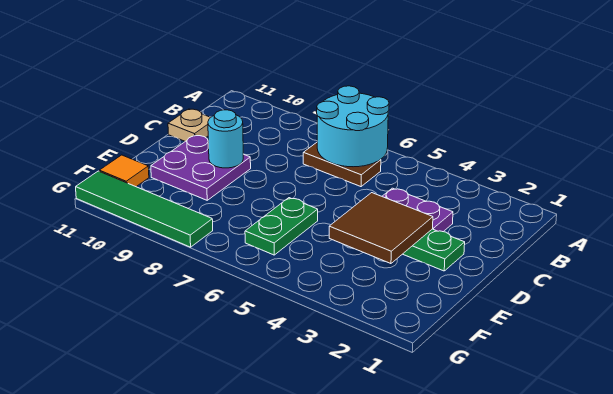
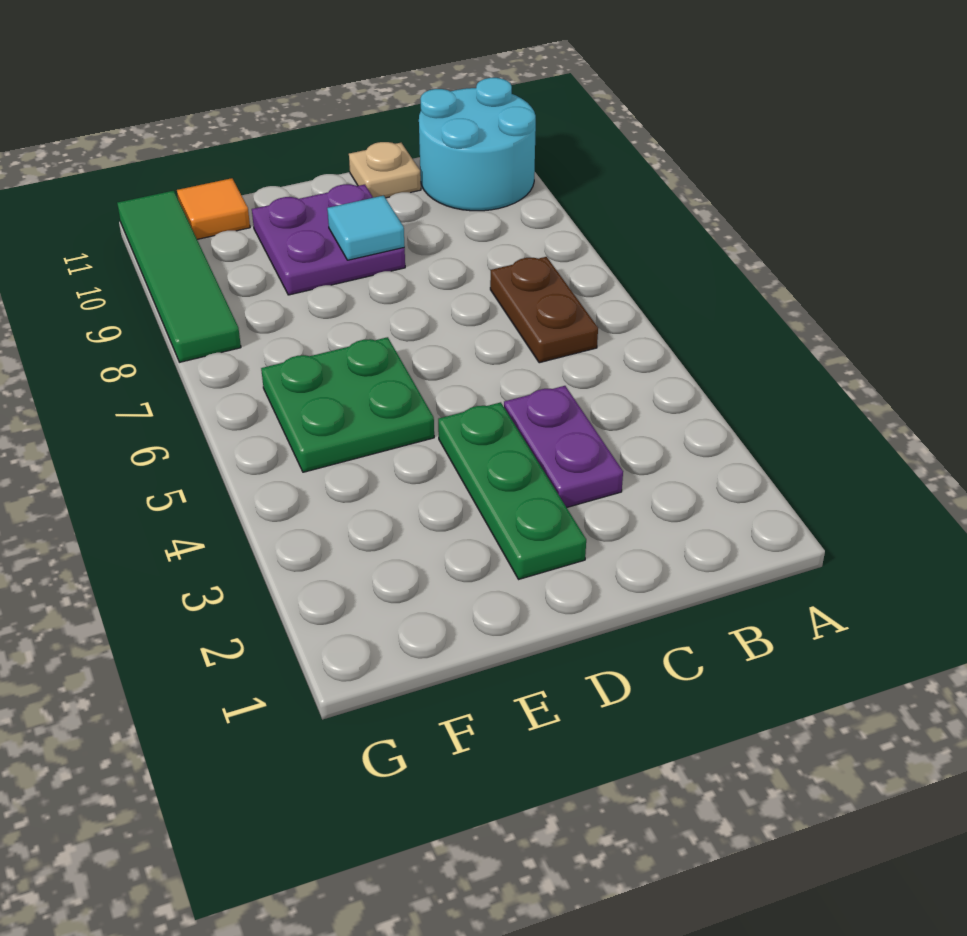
cyan 2x2 round brick [317,86,389,167] -> cyan 2x2 round brick moved to [419,78,536,211]
brown 2x2 tile [329,193,433,264] -> none
cyan 1x1 round brick [208,110,243,168] -> cyan 1x1 tile [327,196,405,260]
green 1x2 plate [245,198,318,255] -> green 2x2 plate [261,337,434,472]

